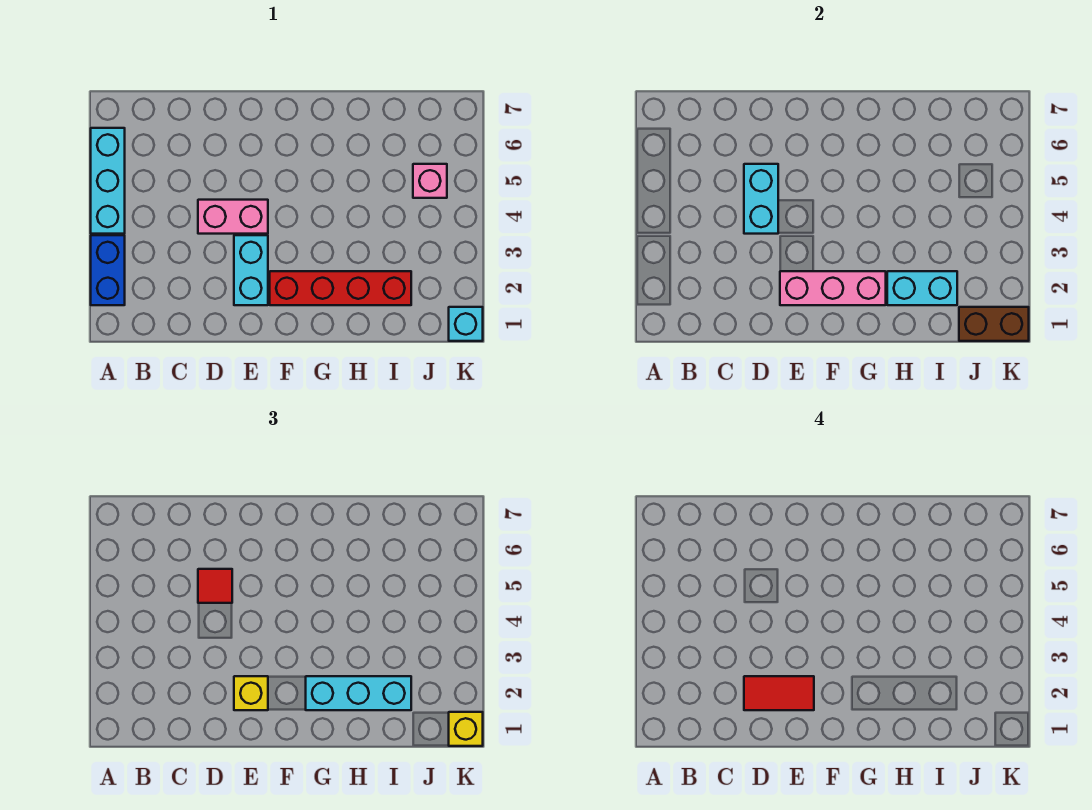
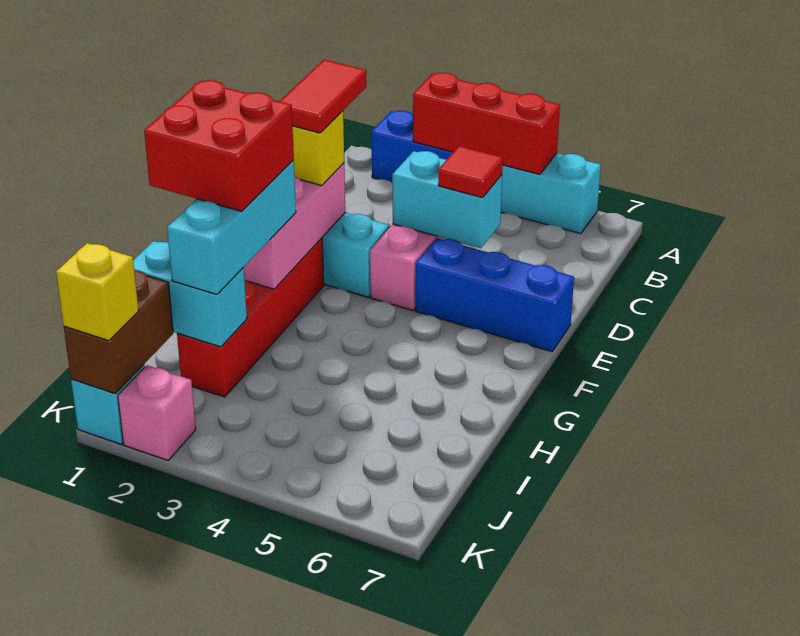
none -> red 1x3 brick [413,73,560,174]
none -> blue 1x3 brick [415,238,574,352]
none -> red 2x2 brick [144,80,294,211]
cyan 1x2 brick [887,271,957,305] -> cyan 1x2 brick turned to [133,241,247,347]
pink 1x1 brick [413,164,447,198] -> pink 1x1 brick moved to [118,365,196,460]

